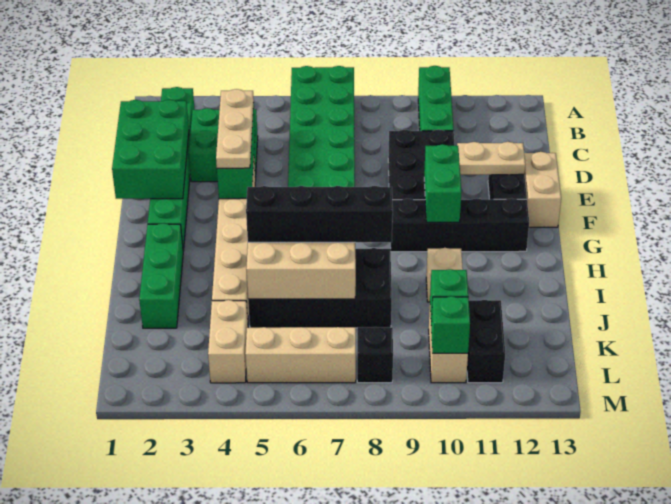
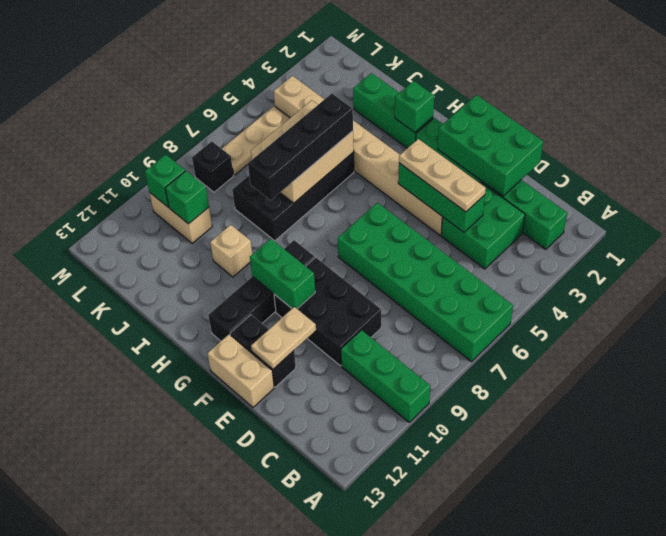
none -> green 1x1 brick [395,81,434,132]
black 1x2 brick [467,300,505,383] -> none
tan 1x3 brick [245,327,356,383] -> tan 1x3 plate [222,106,290,175]

